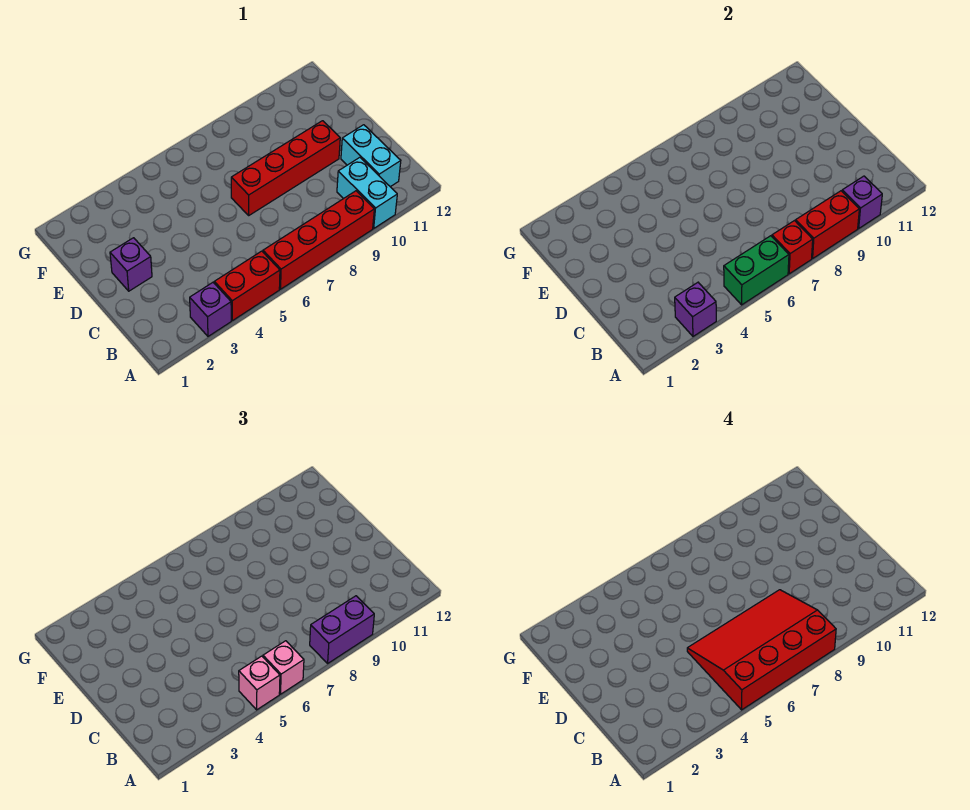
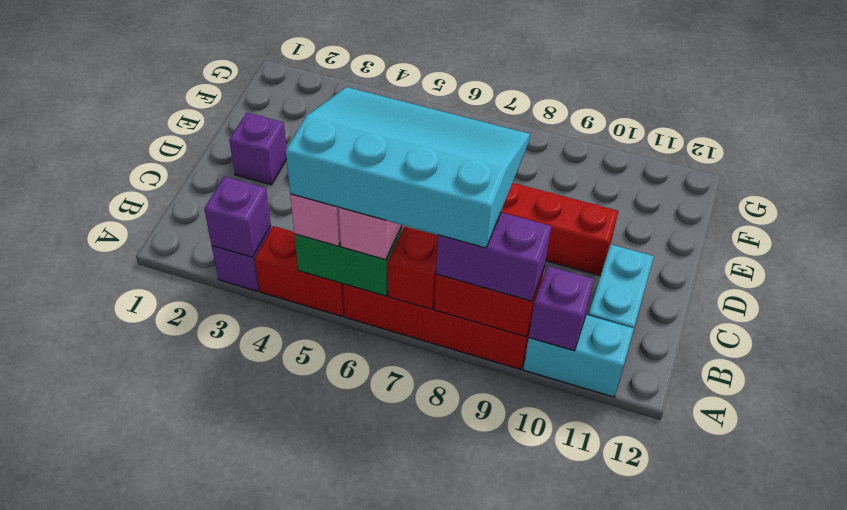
red 3x4 slope [687,590,836,710] -> cyan 3x4 slope [286,87,530,248]
cyan 1x2 brick [337,157,397,228] -> cyan 1x2 brick turned to [523,315,634,397]

